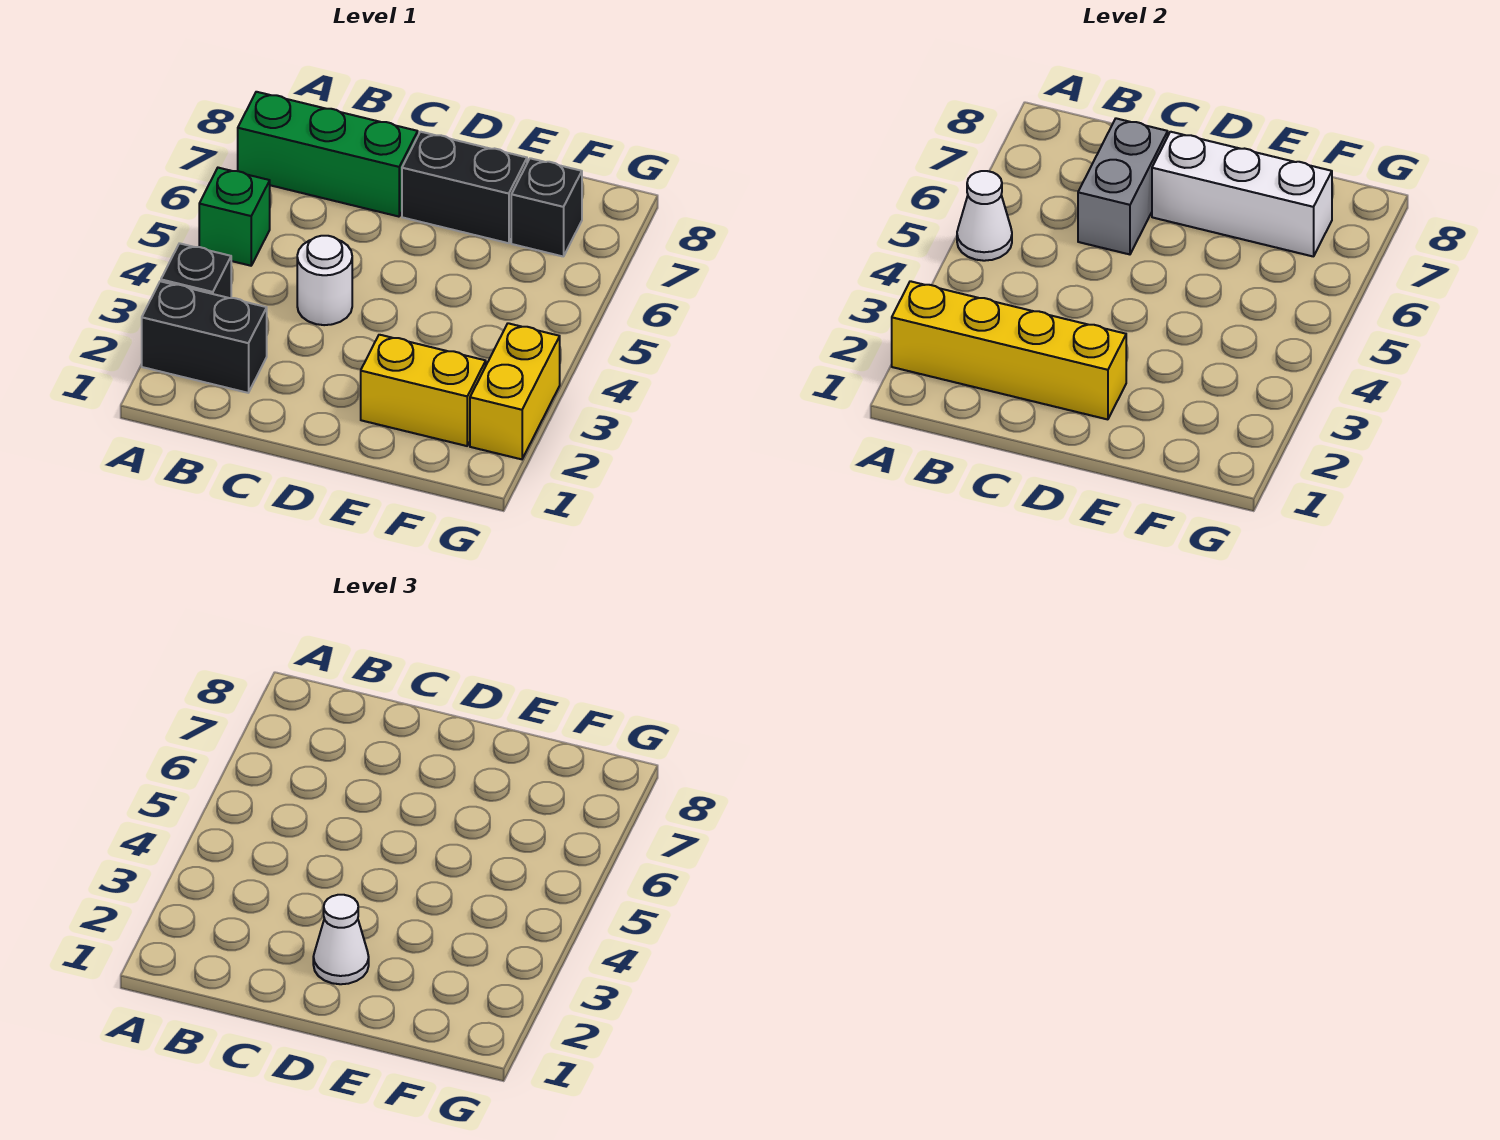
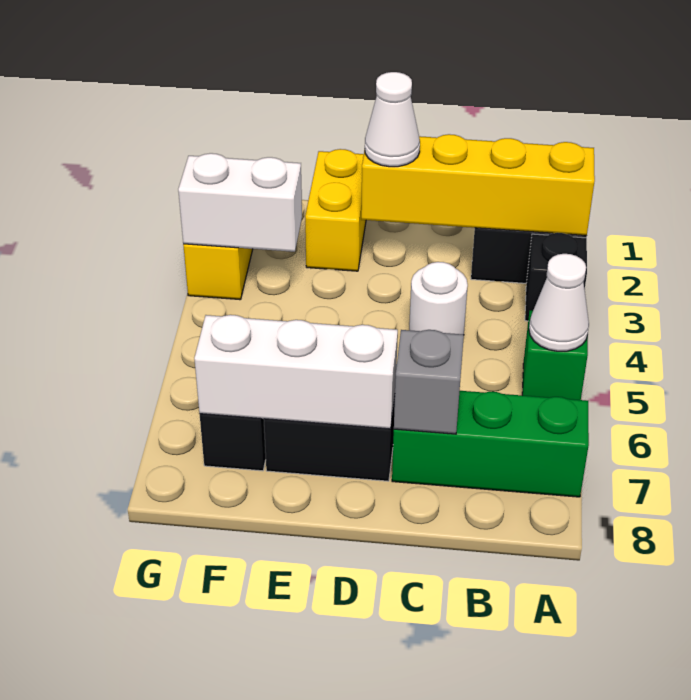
grey 1x2 brick [1078,118,1168,254] -> grey 1x1 brick [394,330,464,434]
yellow 1x2 brick [361,335,486,446] -> yellow 1x2 brick turned to [305,149,366,271]
none -> white 1x2 brick [178,153,302,252]

